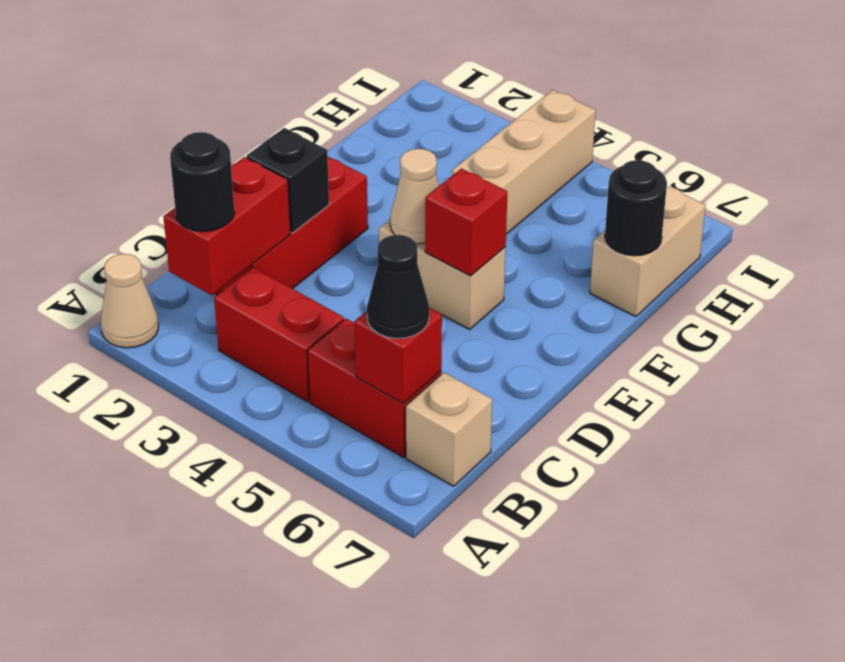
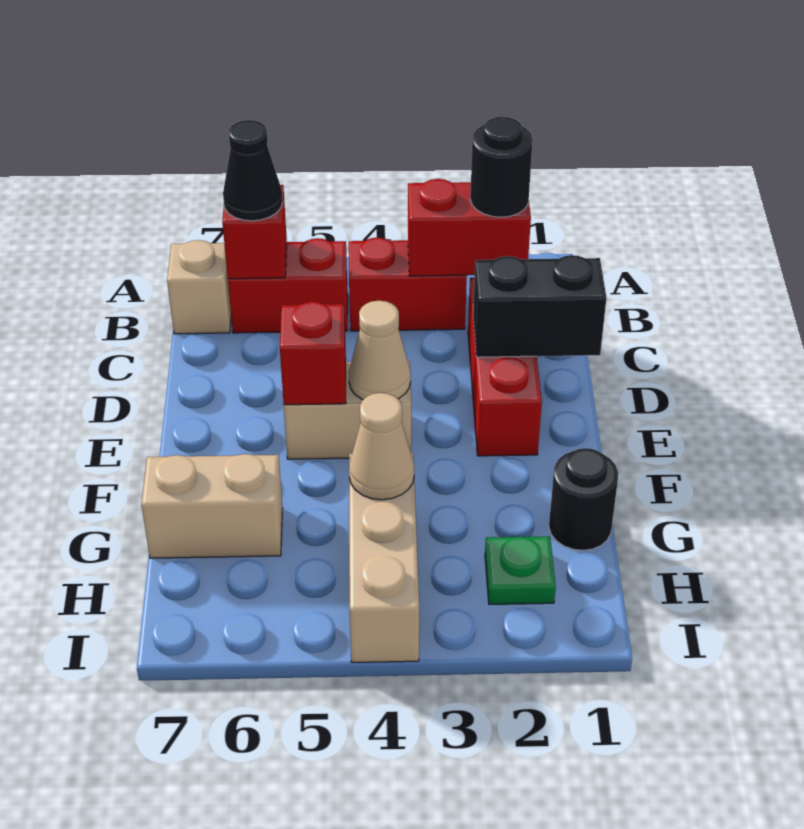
tan 1x1 cone [101,254,158,348] -> tan 1x1 cone moved to [349,393,414,500]
red 1x2 brick [163,157,291,295] -> red 1x2 brick turned to [408,179,531,276]
black 1x1 brick [246,128,329,233] -> black 1x2 brick [473,255,607,357]
tan 1x2 brick [590,187,706,317] -> tan 1x2 brick turned to [141,454,283,558]
black 1x1 round brick [605,160,667,256] -> black 1x1 round brick moved to [549,448,618,550]
none -> green 1x1 plate [485,536,556,604]

